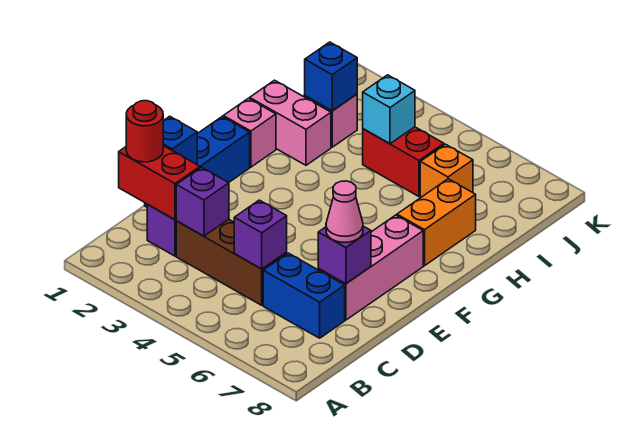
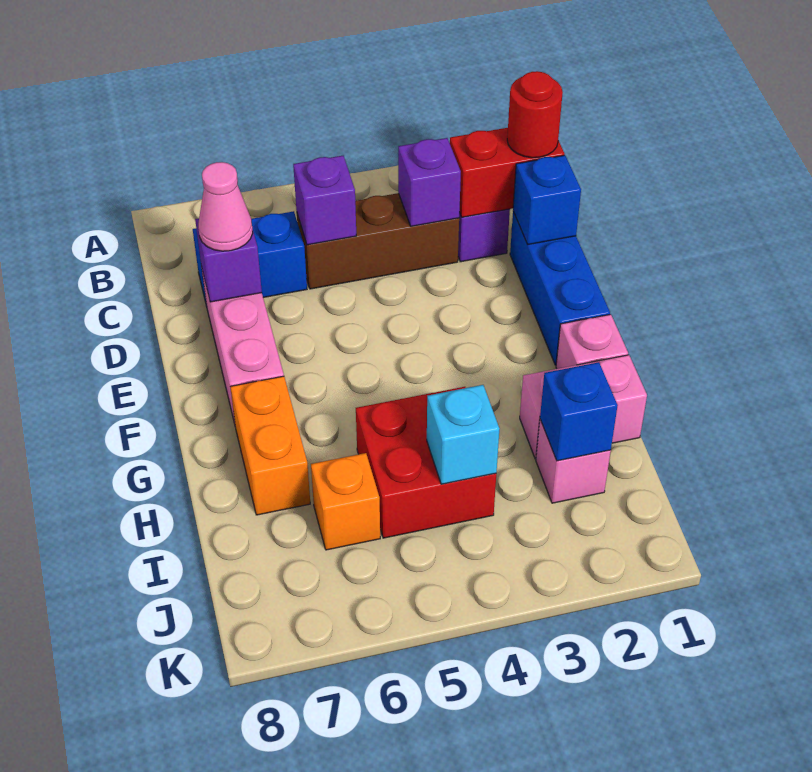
red 1x2 brick [363,127,444,196] -> red 2x2 brick [356,387,496,538]

